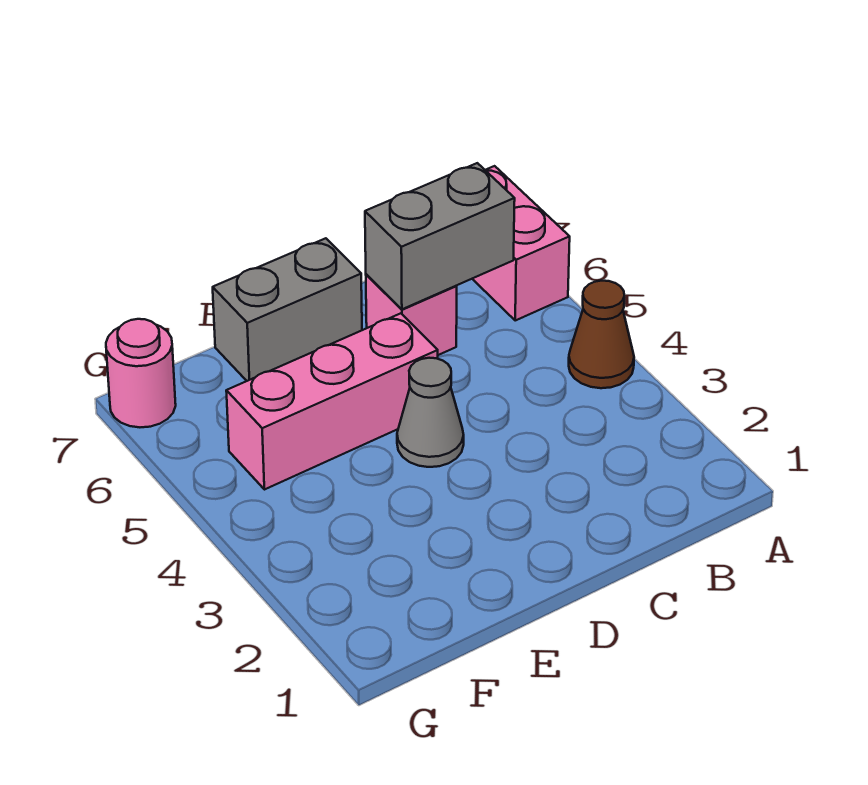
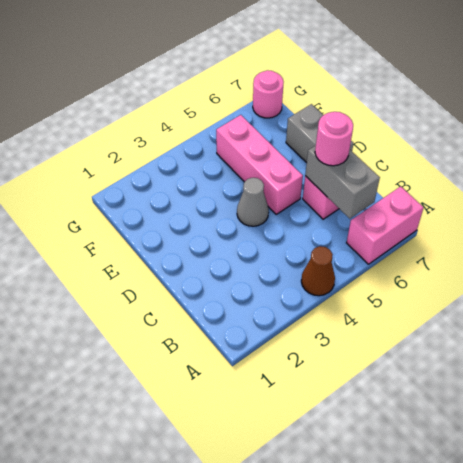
none -> pink 1x1 round brick [315,112,353,166]

